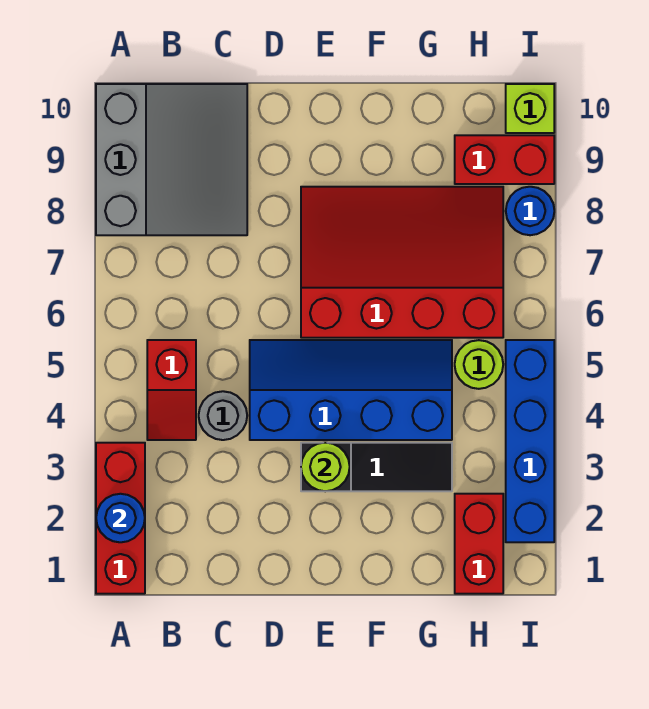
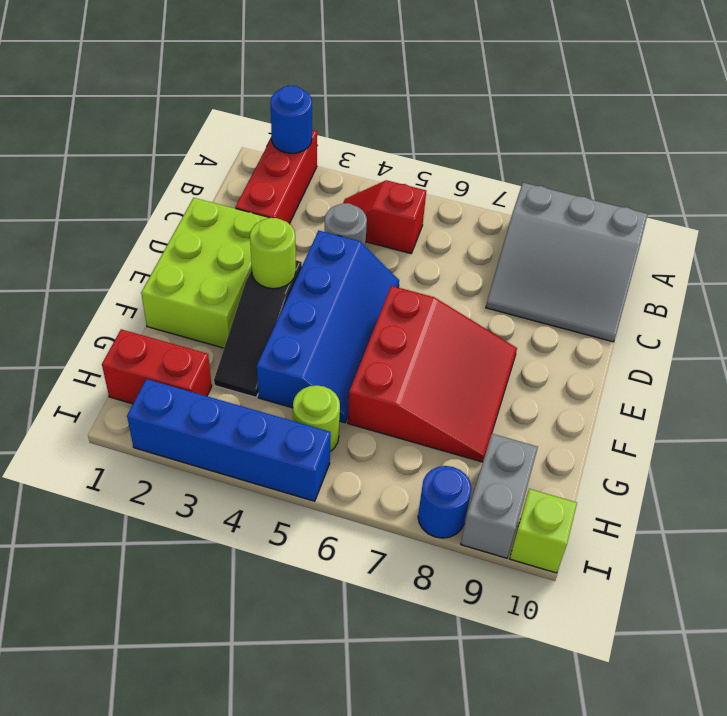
red 1x3 brick [96,443,145,594] -> red 1x3 brick turned to [235,130,317,224]
none -> lime 2x3 brick [141,198,269,348]
red 3x4 slope [301,187,503,338] -> red 3x3 slope [348,286,517,462]
red 1x2 brick [455,135,554,184] -> grey 1x2 brick [461,434,538,558]

